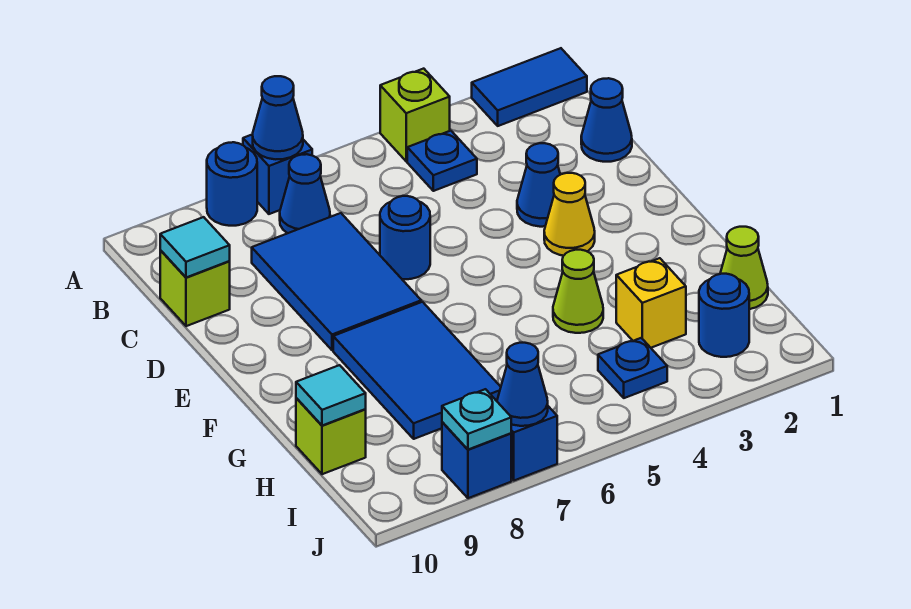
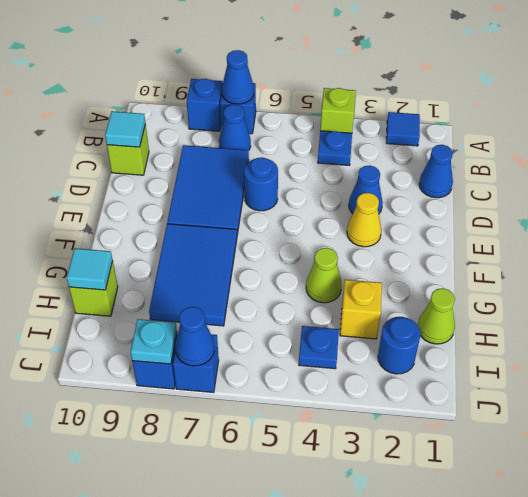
blue 1x2 tile [472,48,587,126] -> blue 1x1 tile [386,112,420,146]
blue 1x1 round brick [207,142,257,226] -> blue 1x1 brick [187,79,223,131]

